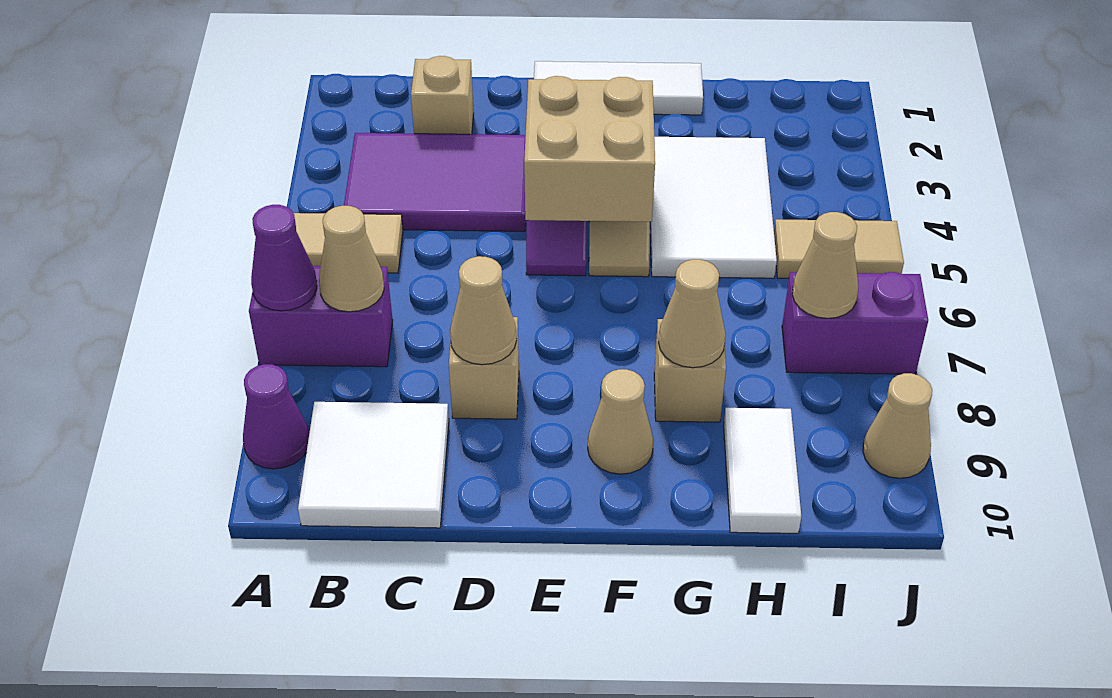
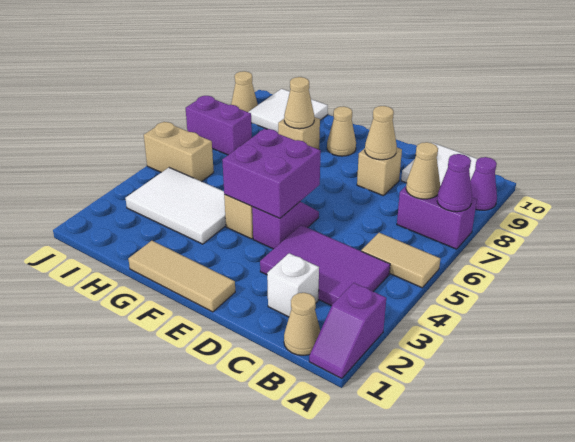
none -> purple 1x2 slope [309,283,386,379]
tan 1x1 brick [411,56,474,134] -> white 1x1 brick [267,253,319,317]
white 1x3 tile [534,61,703,115] -> tan 1x3 tile [128,241,235,312]
tan 2x2 brick [524,76,655,222] -> purple 2x2 brick [222,129,321,218]
white 2x3 tile [650,137,777,278] -> white 2x3 tile turned to [125,168,226,244]
white 1x2 tile [724,408,801,533] -> white 2x2 tile [249,89,328,132]
tan 1x2 tile [774,219,904,278] -> tan 1x2 brick [144,122,214,182]
tan 1x1 cone [792,212,858,318] -> tan 1x1 cone moved to [284,293,320,355]

